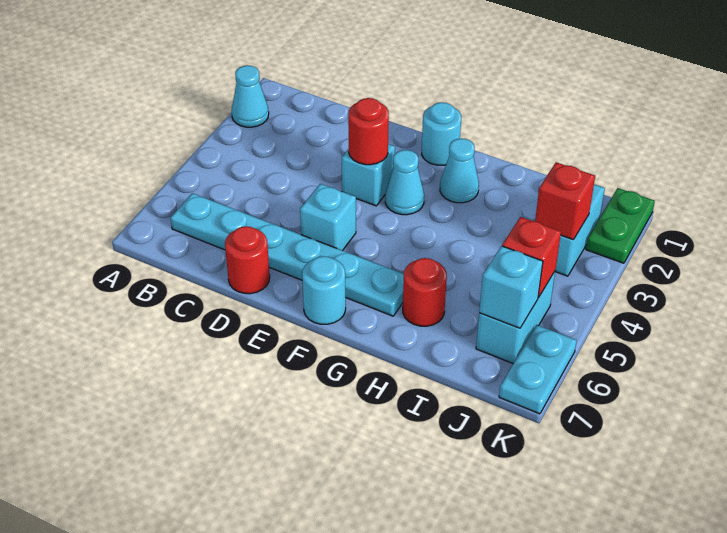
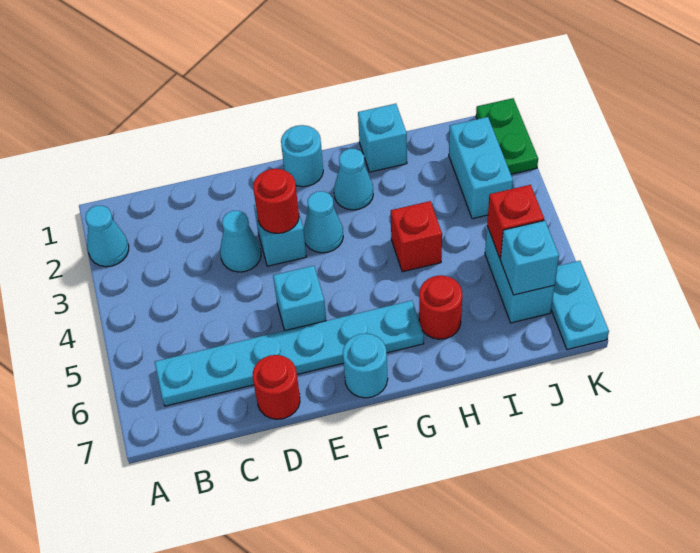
none -> cyan 1x1 cone [220,211,261,272]
none -> cyan 1x1 brick [358,104,407,172]
red 1x1 brick [535,162,595,240] -> red 1x1 brick moved to [391,201,442,272]

